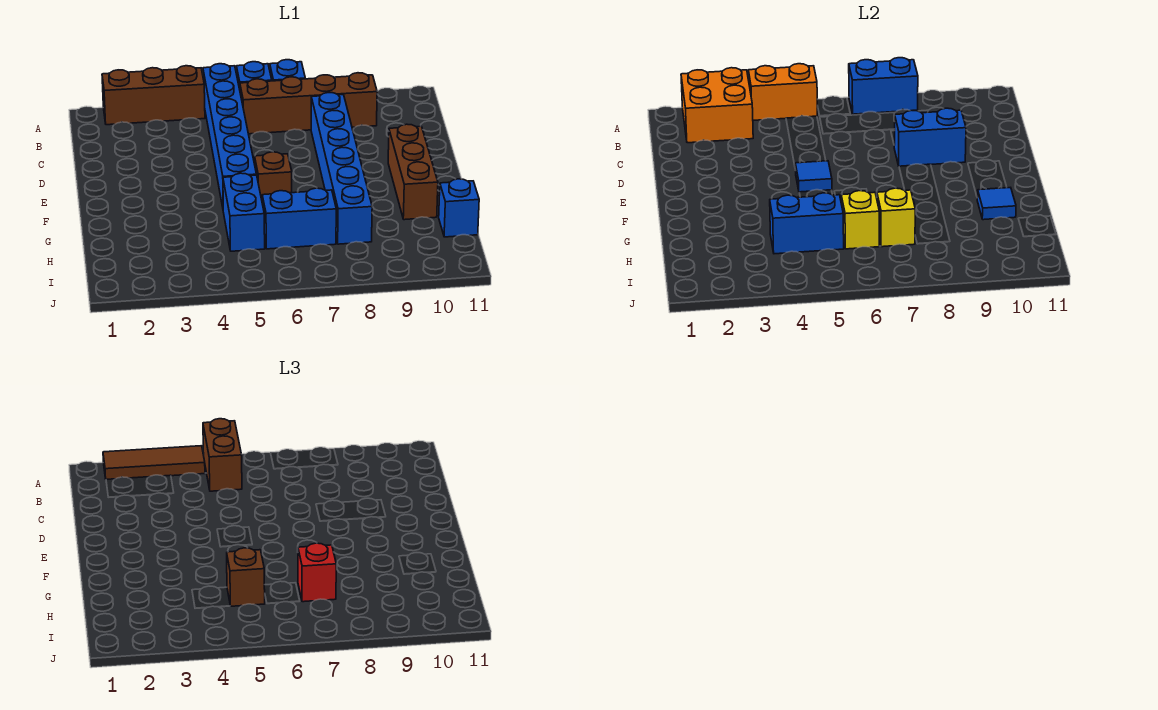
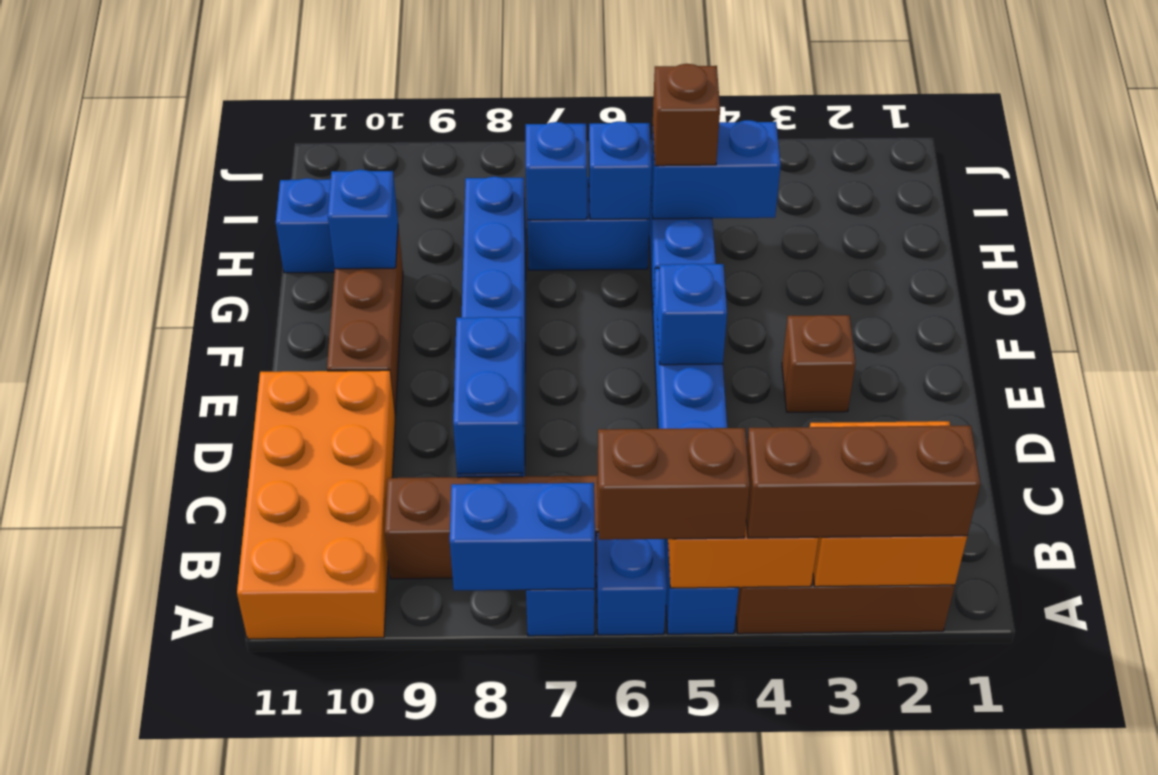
brown 1x3 tile [103,446,205,479] -> brown 1x3 brick [746,426,981,538]
brown 1x2 brick [203,419,242,491] -> brown 1x2 brick turned to [597,428,750,540]
none -> orange 2x4 brick [237,370,396,639]
blue 1x2 brick [894,108,966,166] -> blue 1x2 brick turned to [453,317,523,474]
blue 1x1 tile [795,161,832,192] -> blue 1x1 brick [657,264,727,365]
brown 1x1 brick [255,152,292,199] -> brown 1x1 brick moved to [782,315,856,412]
blue 1x1 tile [977,187,1016,220] -> blue 1x1 brick [328,170,398,269]
yellow 1x1 brick [841,191,879,249] -> blue 1x1 brick [589,121,652,219]
yellow 1x1 brick [877,188,915,247] -> blue 1x1 brick [526,122,587,220]
red 1x1 brick [298,543,336,602] -> none

